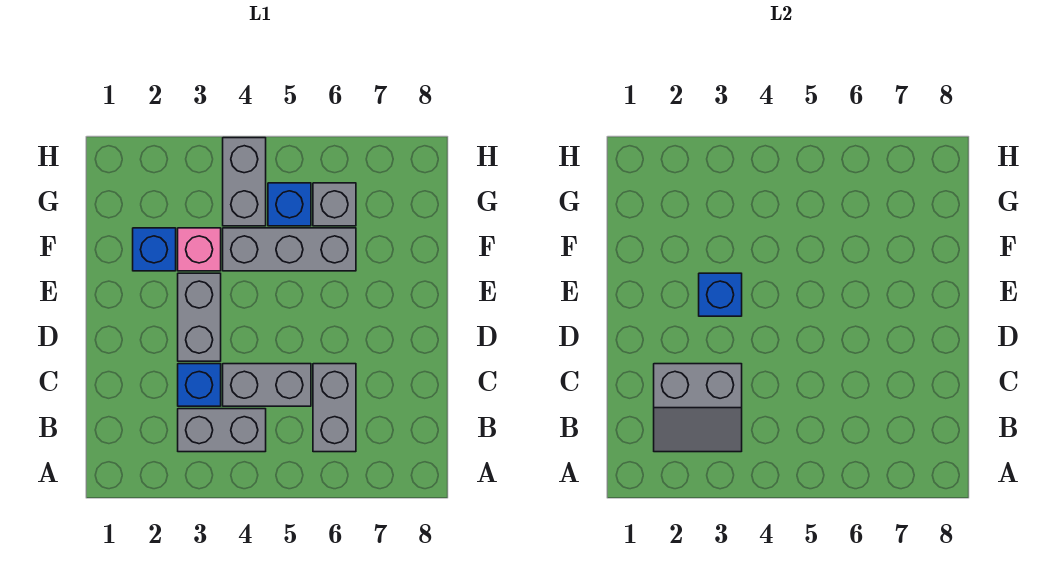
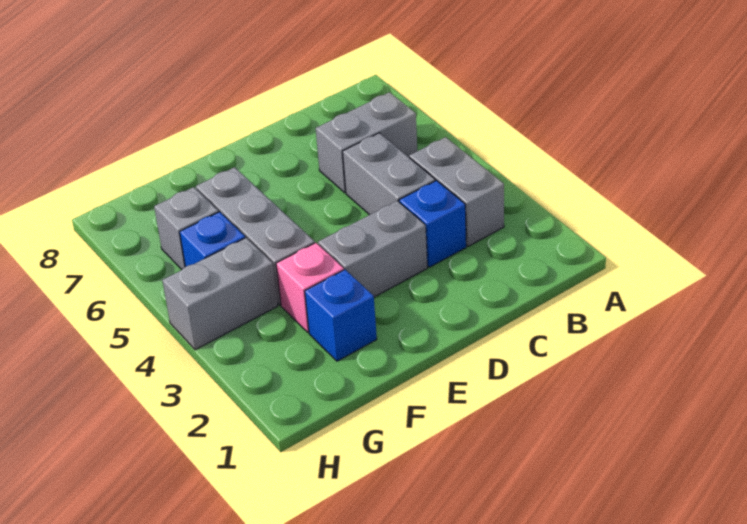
grey 2x2 slope [654,364,742,452] -> none
blue 1x1 brick [699,273,742,316] -> none

